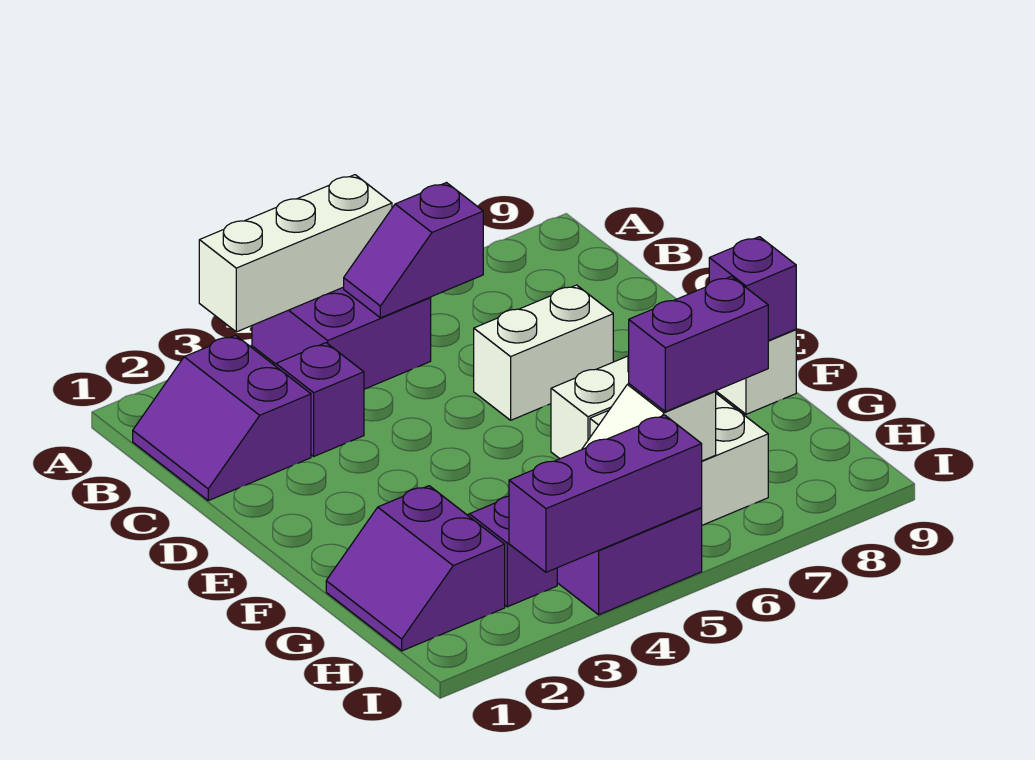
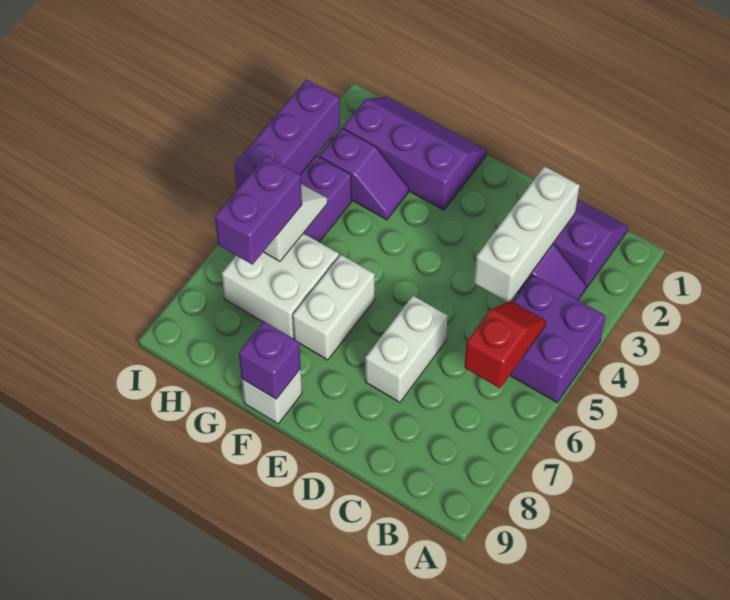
white 1x3 brick [199,175,392,332] -> white 1x3 brick moved to [474,166,580,302]
purple 1x2 slope [344,183,483,318] -> red 1x2 slope [464,301,546,388]
purple 2x2 slope [326,486,505,651] -> purple 2x3 slope [343,97,487,210]

